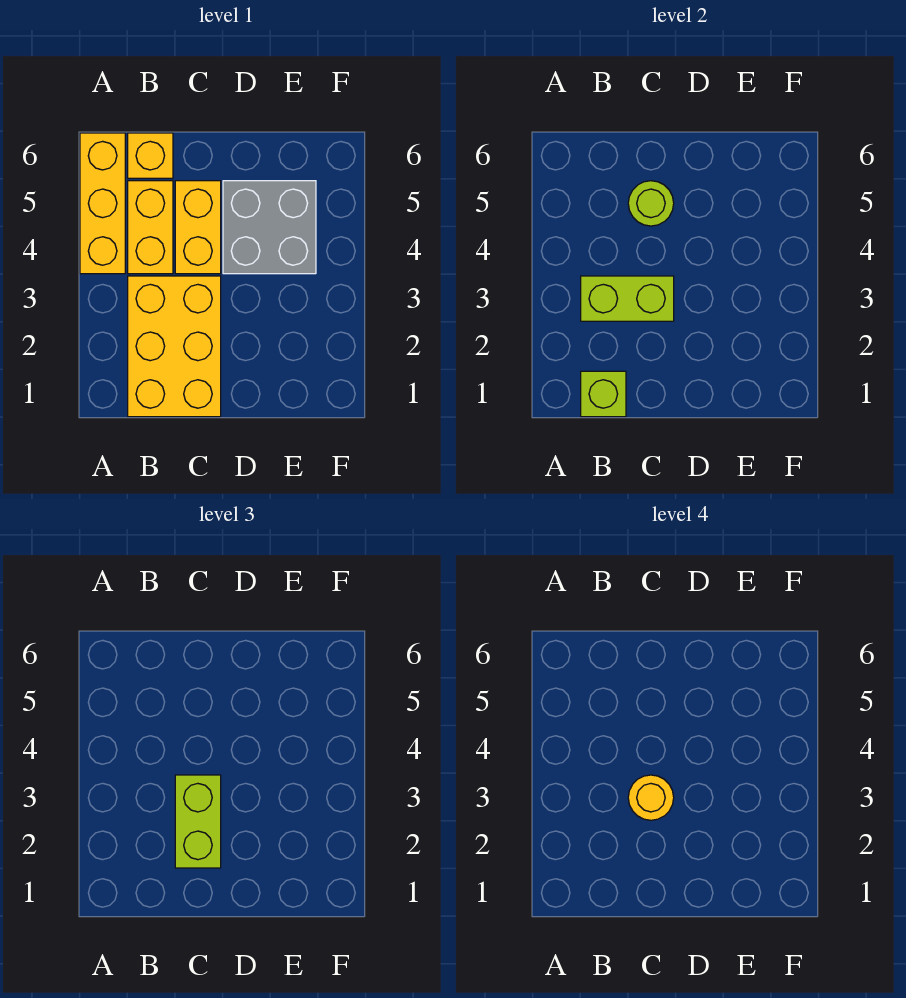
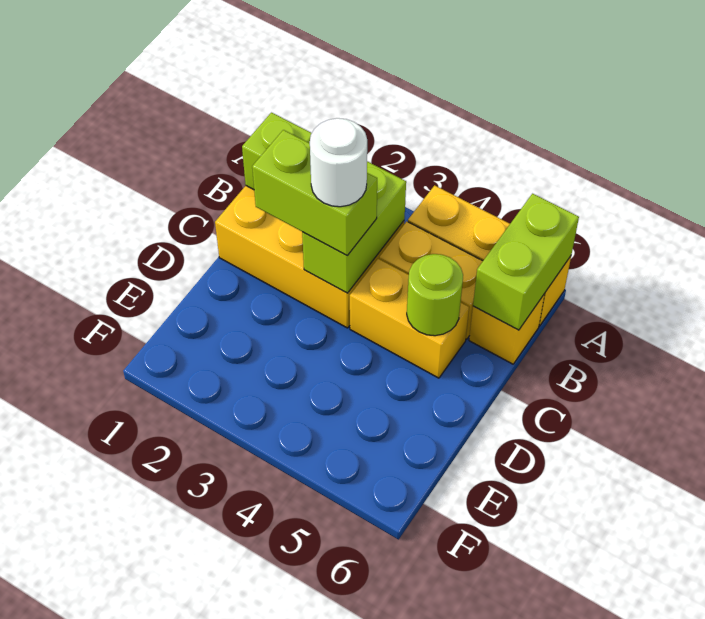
none -> lime 1x2 brick [473,194,579,330]
yellow 1x1 round brick [628,775,674,820] -> white 1x1 round brick [310,118,367,207]
grey 2x2 brick [223,181,316,274] -> none

